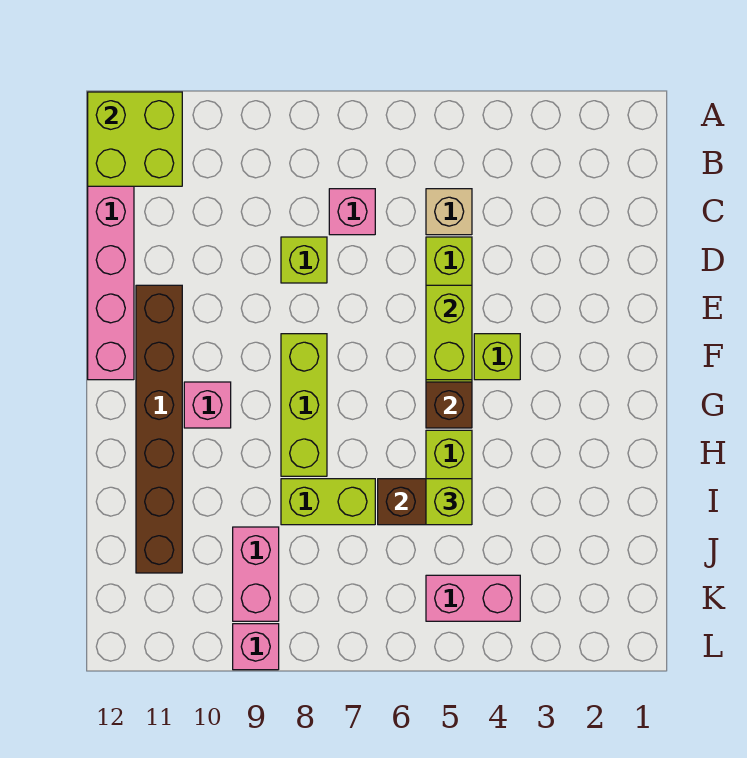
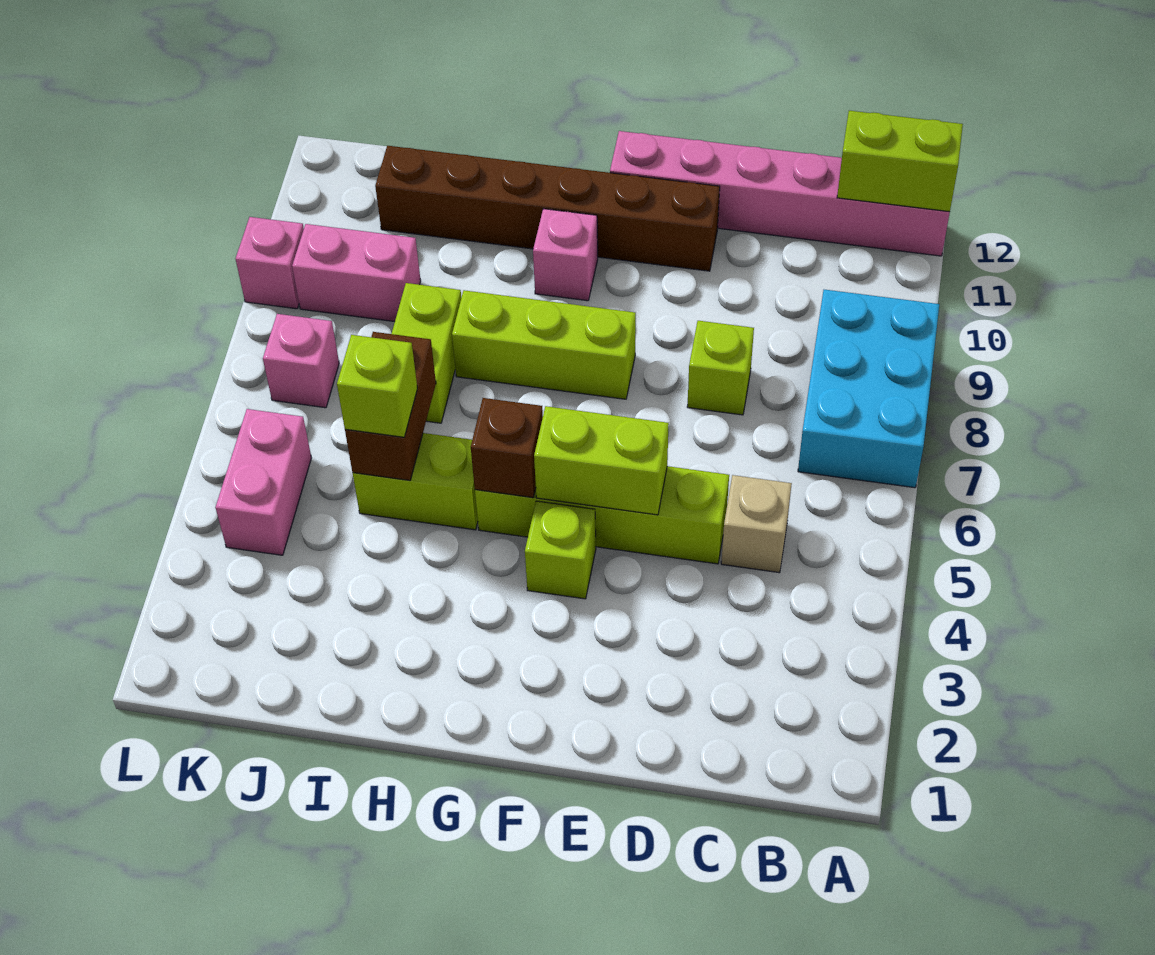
none -> cyan 2x3 brick [798,290,939,488]
lime 2x2 brick [88,92,182,186] -> lime 1x2 brick [837,111,963,212]
pink 1x1 brick [329,189,375,235] -> pink 1x1 brick moved to [263,314,339,408]

